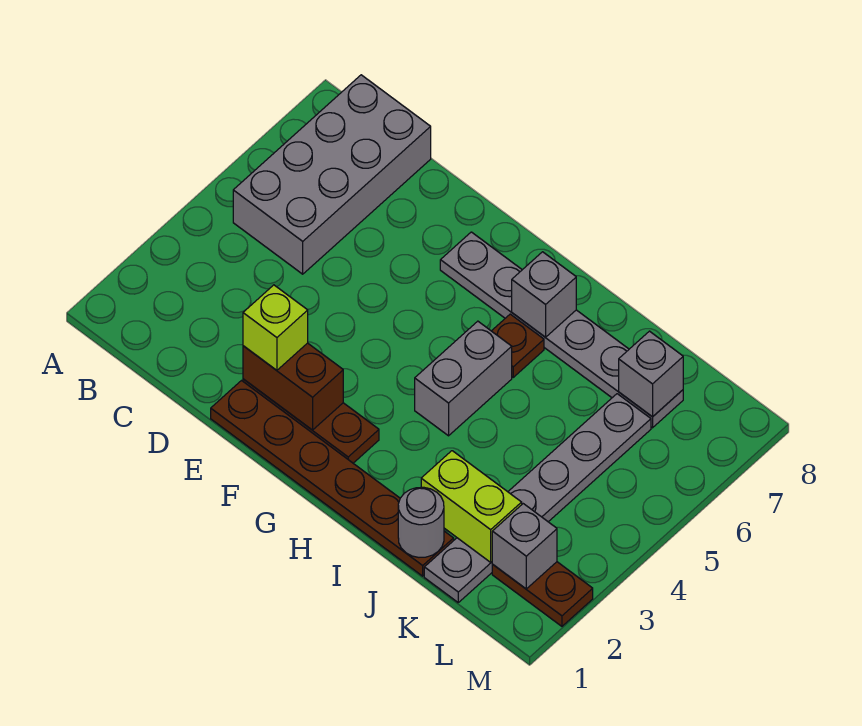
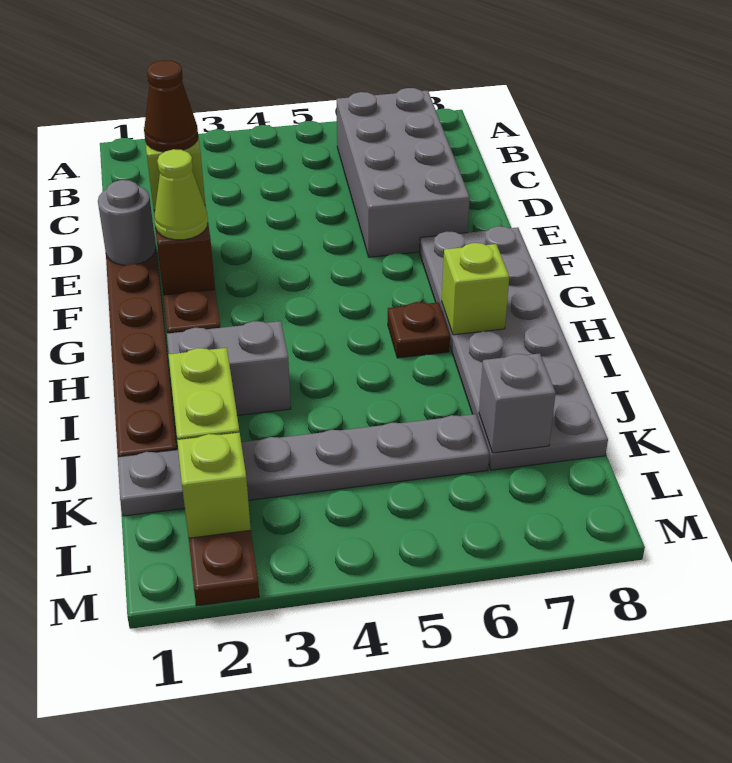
grey 2x4 brick [233,75,431,274] -> grey 2x4 brick turned to [336,88,470,257]
none -> brown 1x1 cone [144,60,198,152]
none -> lime 1x1 cone [154,149,208,240]
grey 1x6 plate [440,232,683,428] -> grey 2x6 plate [420,226,608,470]
grey 1x2 brick [415,321,512,436] -> grey 1x2 brick moved to [167,321,291,415]
grey 1x1 brick [512,252,576,337] -> lime 1x1 brick [442,243,509,335]
grey 1x1 round brick [398,487,444,557] -> grey 1x1 round brick moved to [98,180,156,265]
grey 1x1 brick [492,504,557,589] -> lime 1x1 brick [177,432,251,538]

